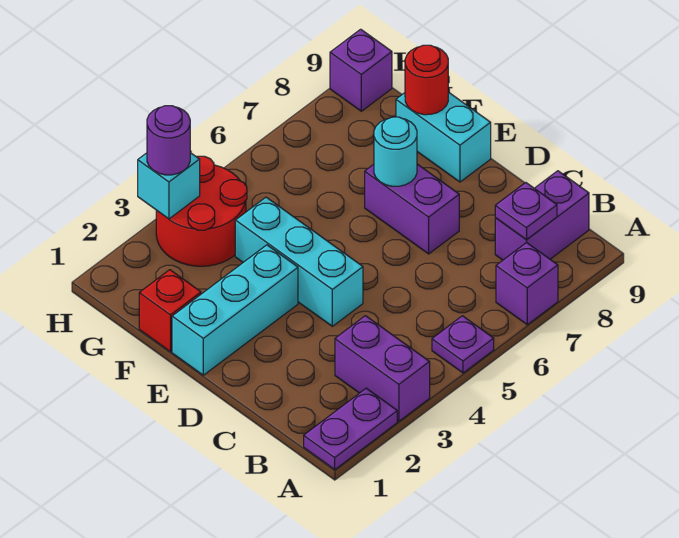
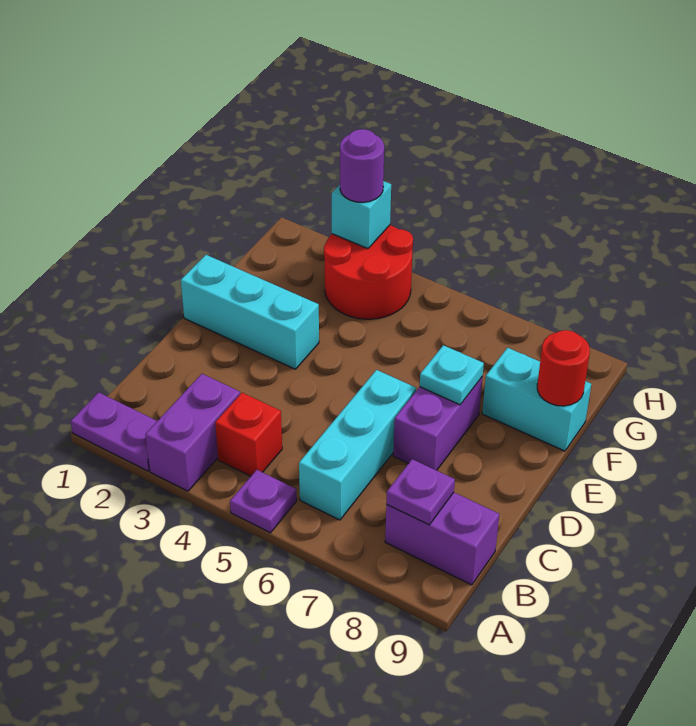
purple 1x1 brick [496,243,558,325] -> none
cyan 1x3 brick [235,197,363,326] -> cyan 1x3 brick moved to [299,370,416,520]
cyan 1x1 round brick [374,117,417,186] -> cyan 1x1 plate [420,345,484,405]
cyan 1x2 brick [396,92,491,182] -> cyan 1x2 brick turned to [482,348,591,451]
red 1x1 brick [139,270,201,352] -> red 1x1 brick moved to [215,393,282,476]
purple 1x1 brick [330,29,392,111] -> none

